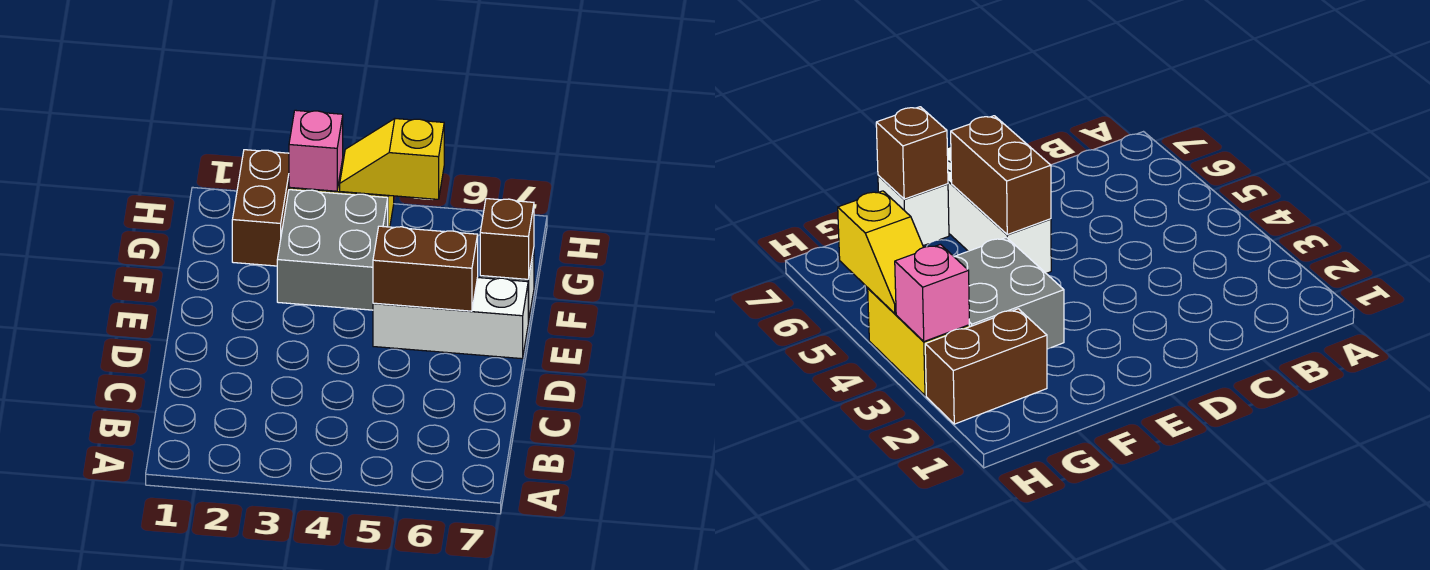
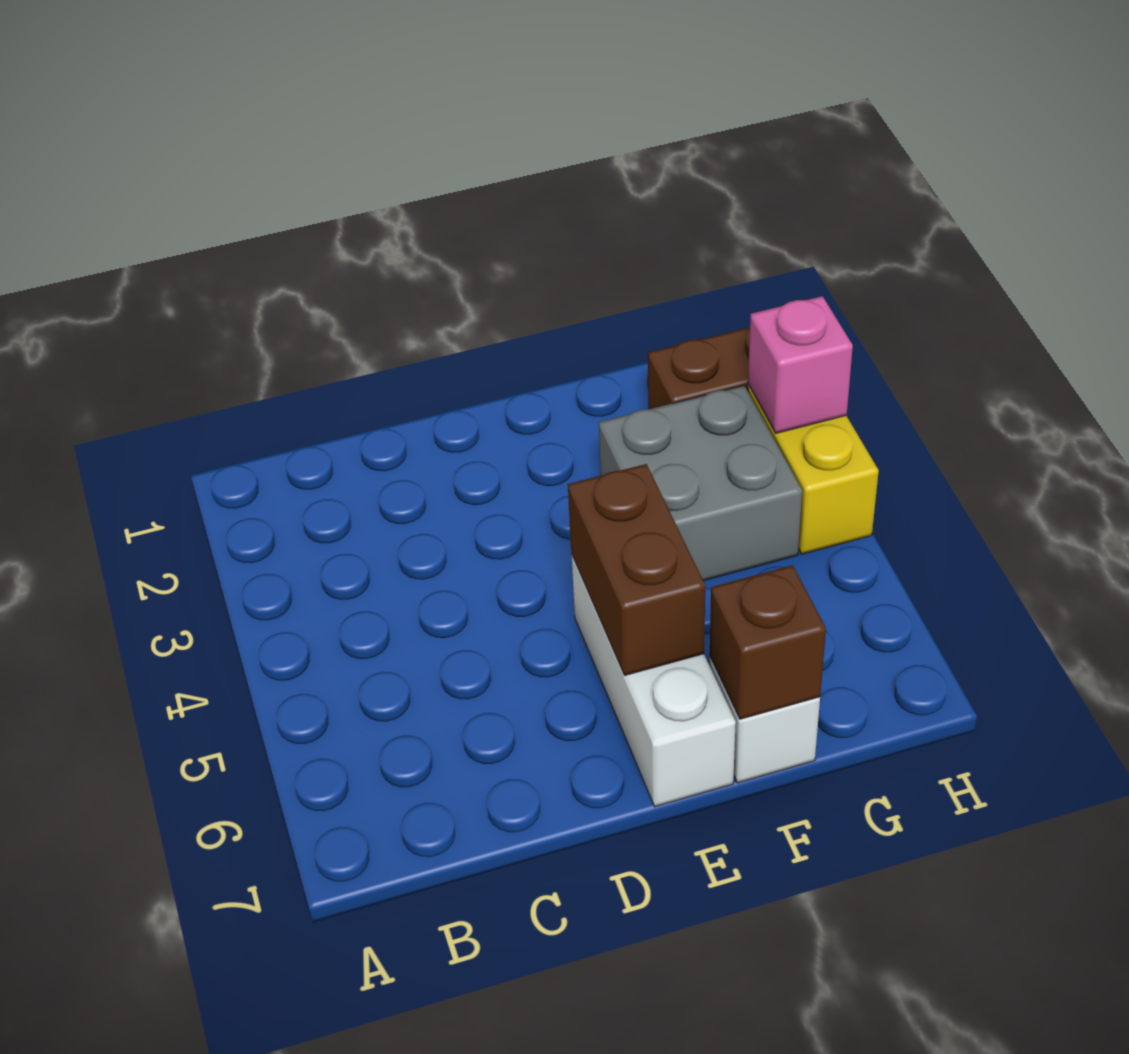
yellow 1x2 slope [340,119,444,199] -> none

